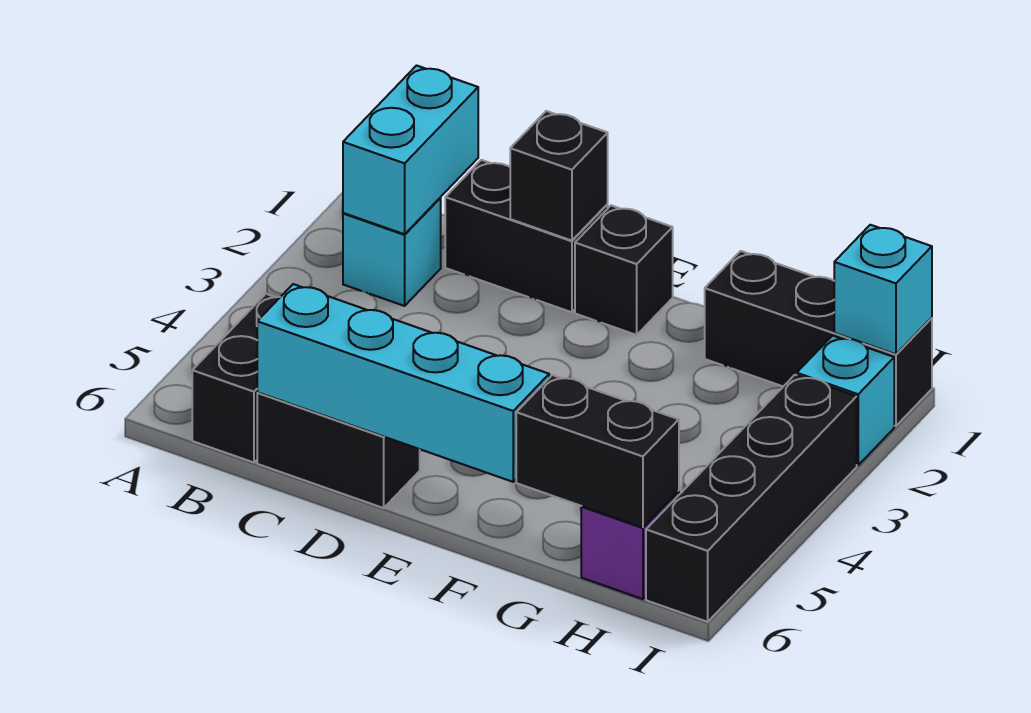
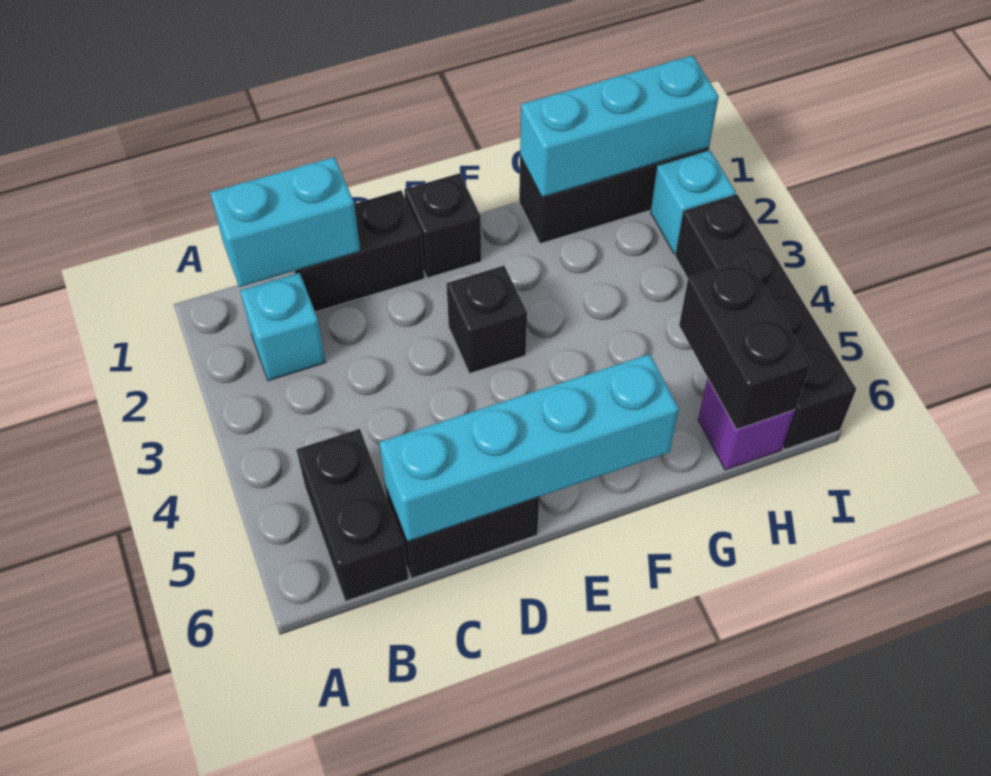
cyan 1x2 brick [343,66,478,234] -> cyan 1x2 brick turned to [210,157,360,287]
black 1x1 brick [510,111,608,241] -> black 1x1 brick moved to [447,266,527,373]
black 1x2 brick [516,375,679,527] -> black 1x2 brick turned to [679,259,811,429]
cyan 1x1 brick [834,225,932,354] -> cyan 1x3 brick [520,55,719,197]

